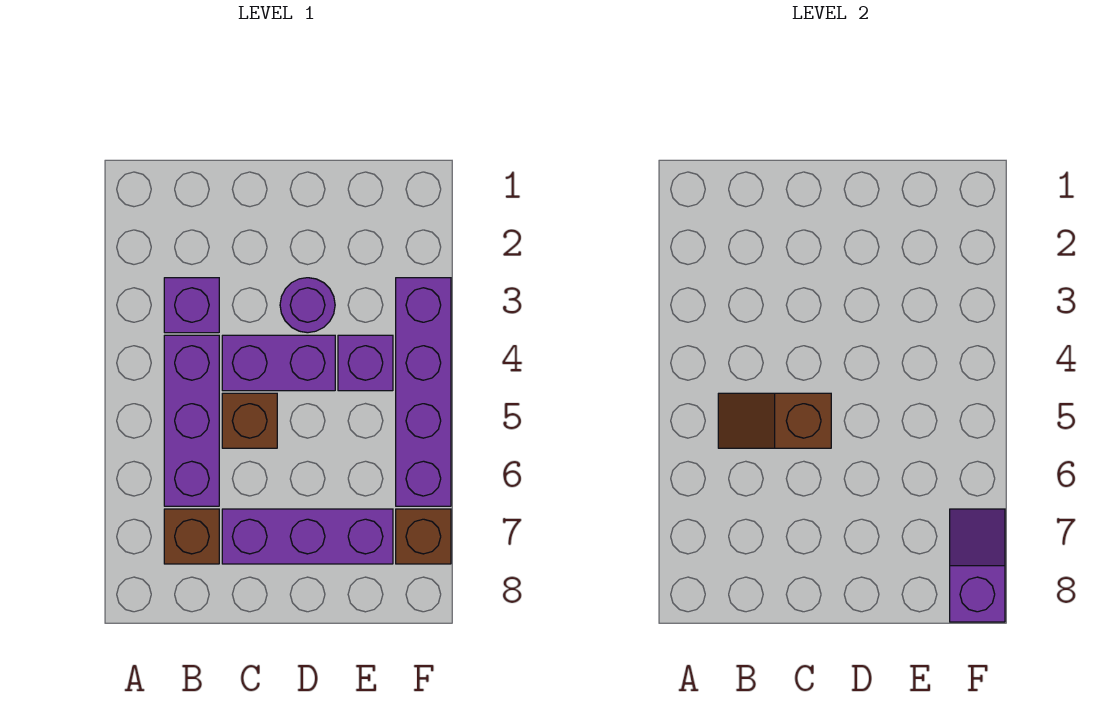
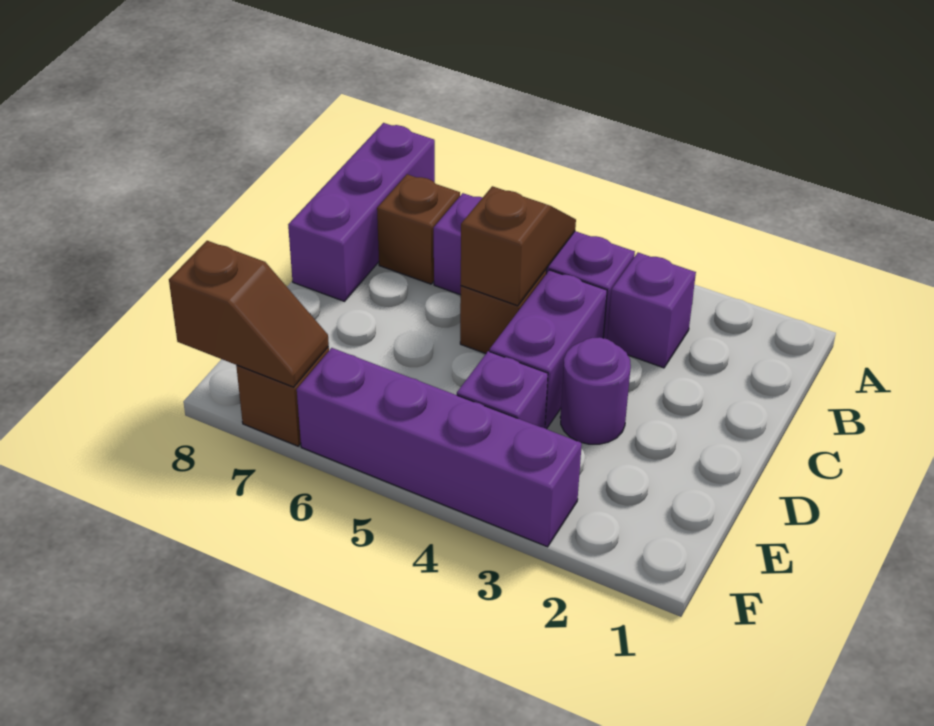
purple 1x3 brick [222,509,393,564] -> purple 1x3 brick moved to [288,123,435,301]
purple 1x2 slope [950,509,1005,622] -> brown 1x2 slope [169,241,329,387]

